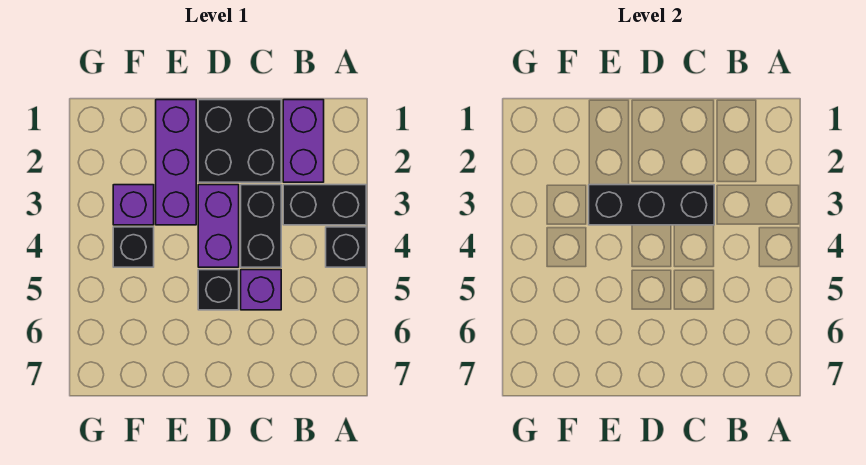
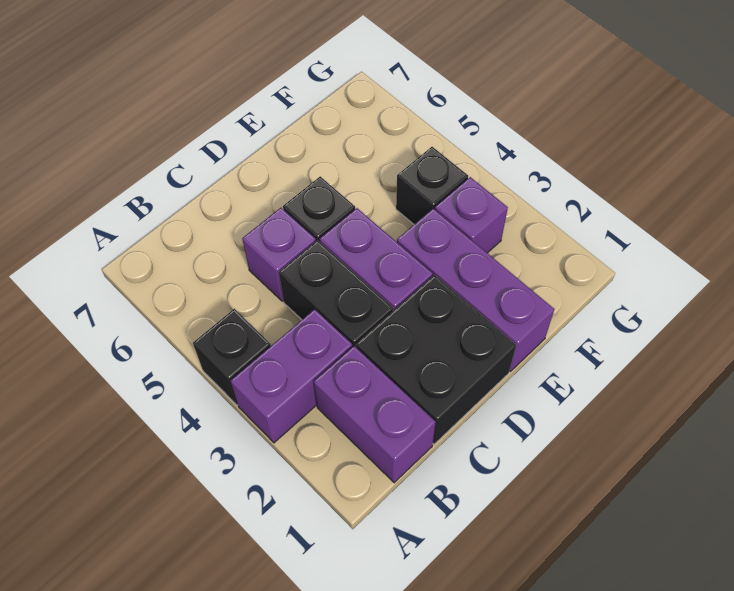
black 1x2 brick [283,185,366,225] -> purple 1x2 brick [231,309,352,443]
black 1x3 brick [589,185,714,225] -> none

